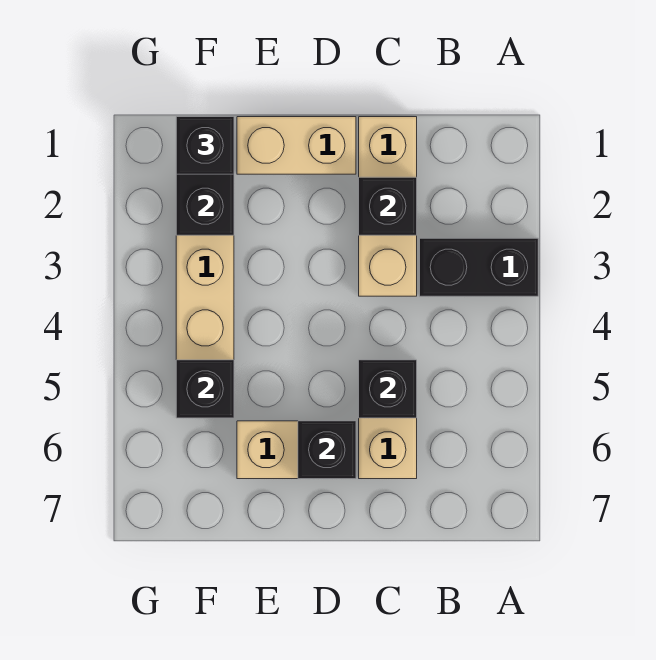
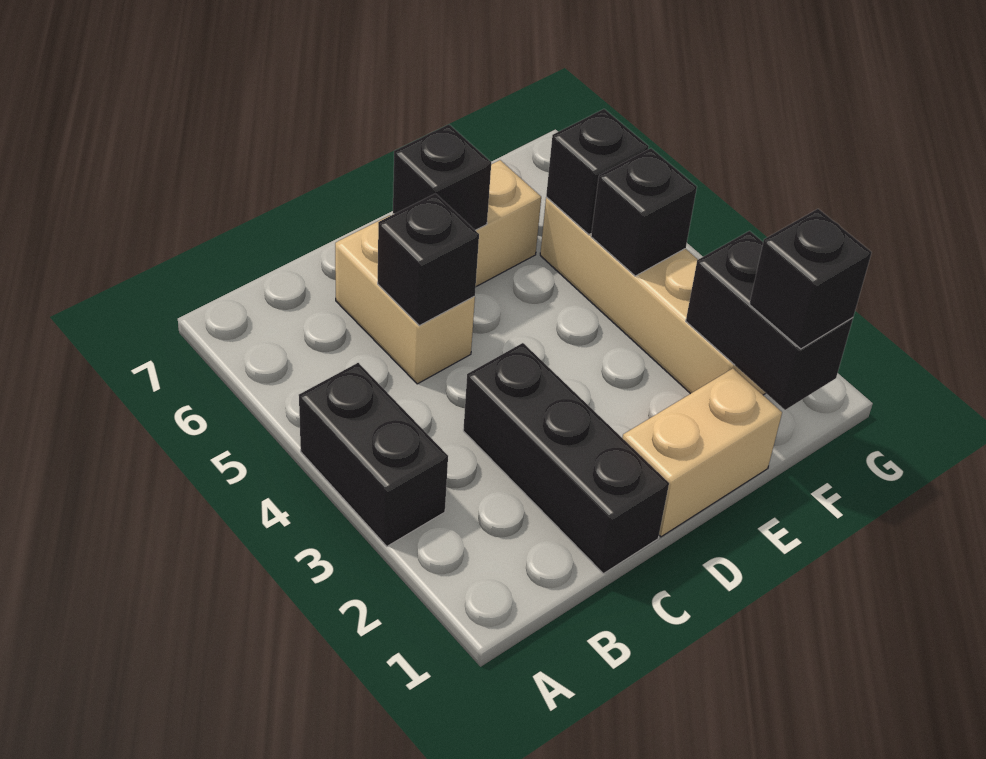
black 1x2 brick [420,238,538,296] -> black 1x2 brick turned to [299,363,448,546]
tan 1x3 brick [359,117,417,296] -> black 1x3 brick [463,343,669,574]
black 1x1 brick [359,177,417,235] -> black 1x1 brick moved to [591,148,697,276]

